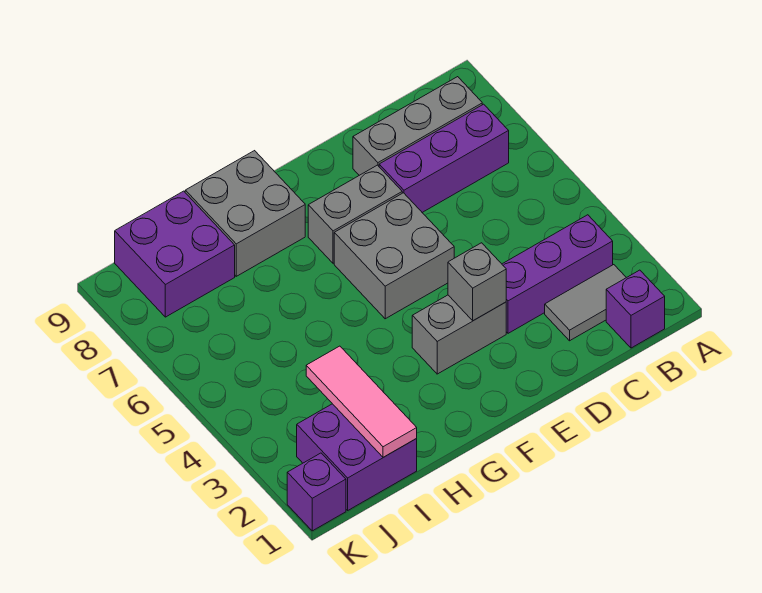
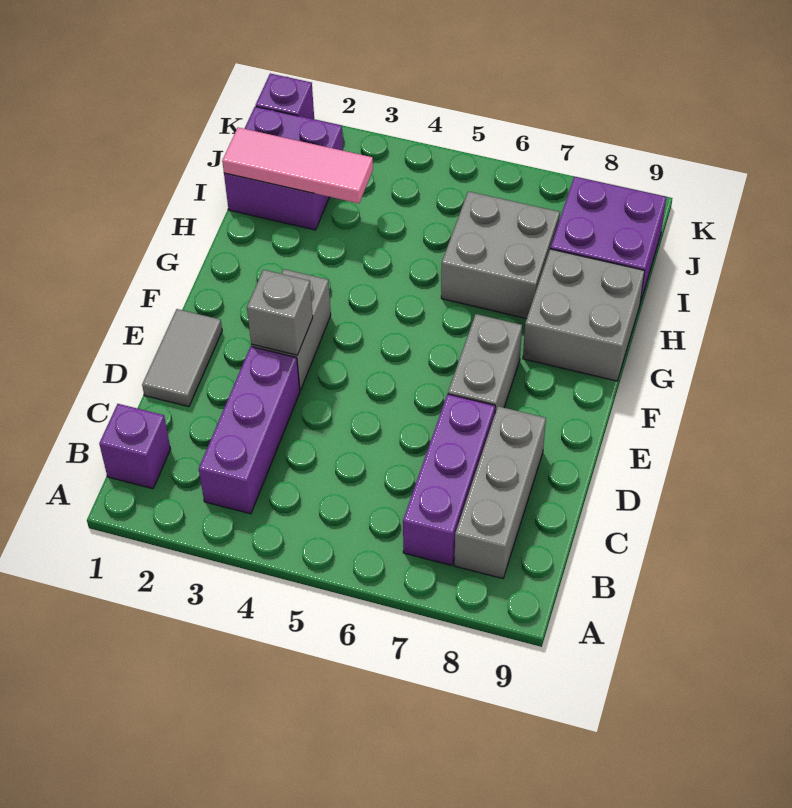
grey 1x2 tile [545,265,626,341] -> grey 1x2 tile moved to [142,309,222,407]
grey 2x2 brick [334,193,454,319] -> grey 2x2 brick moved to [441,191,560,319]

